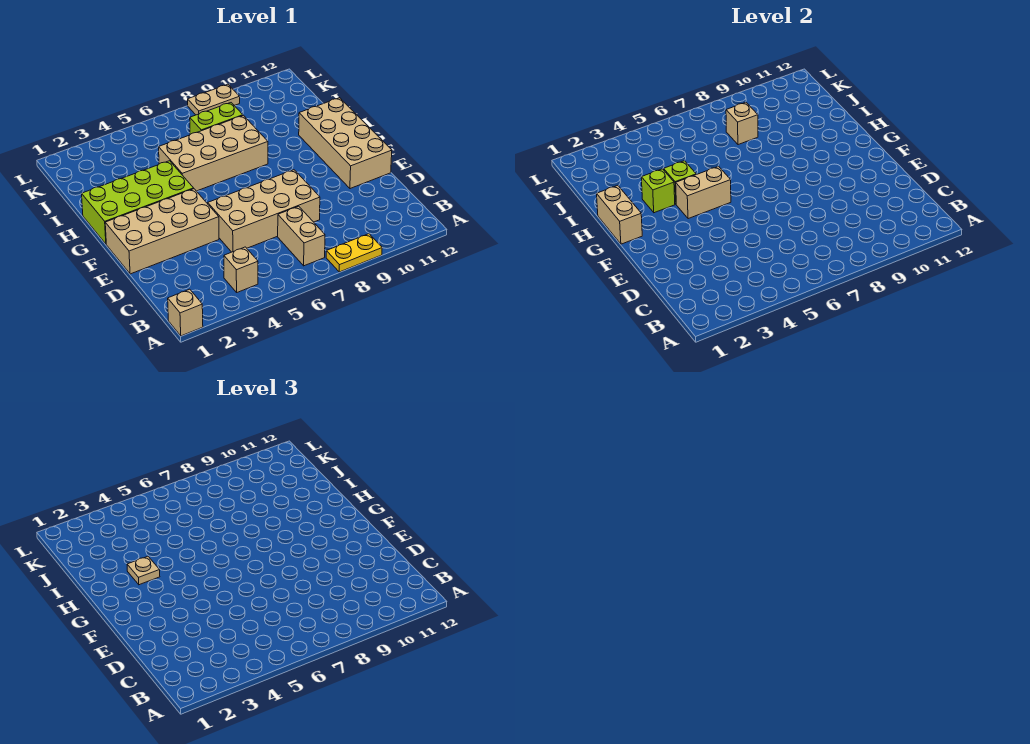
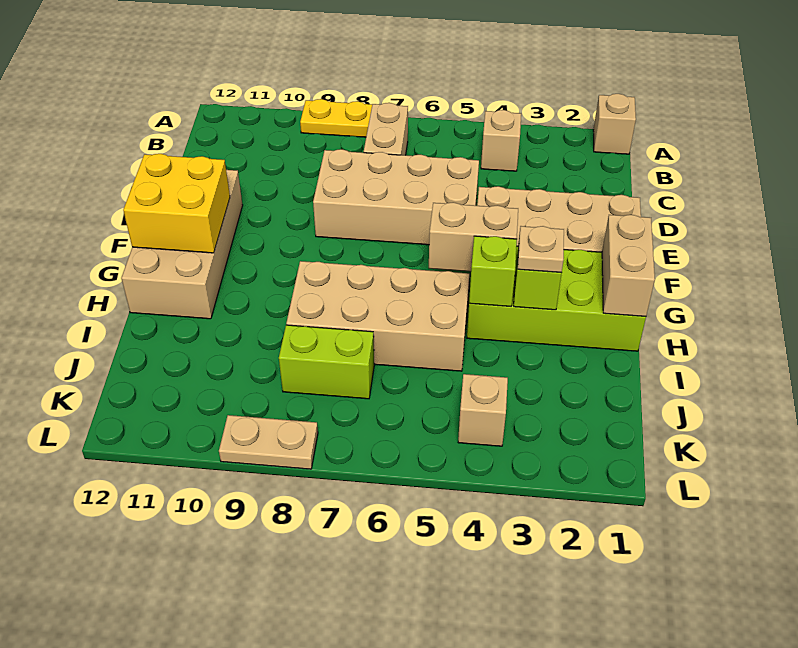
none -> yellow 2x2 brick [123,154,230,253]
tan 1x1 brick [726,103,758,145] -> tan 1x1 brick moved to [458,374,508,446]

